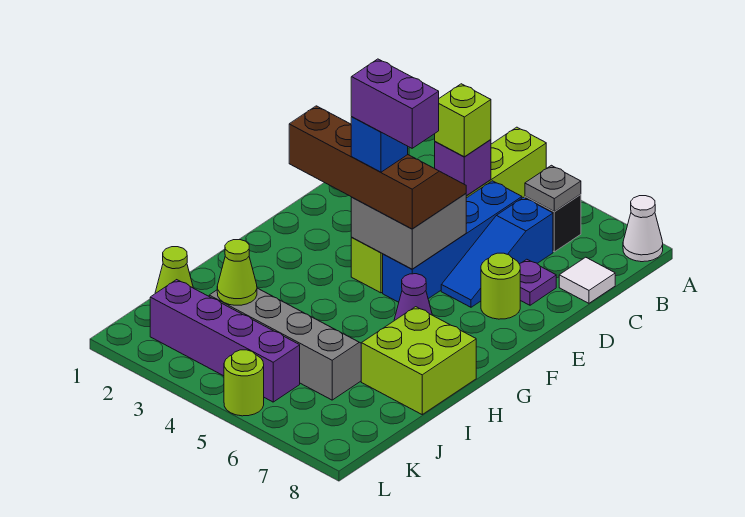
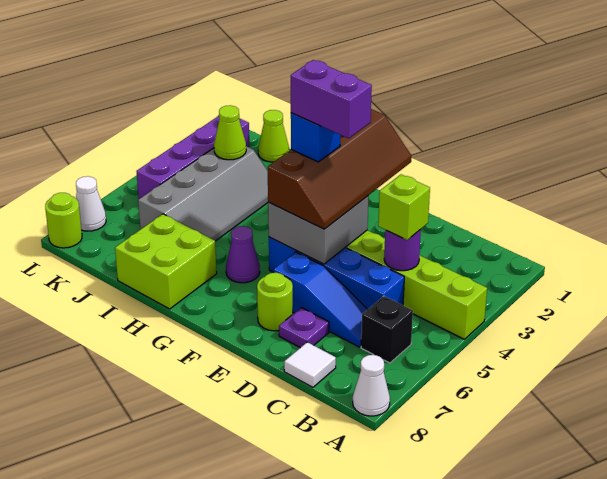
grey 1x1 plate [525,165,581,212] -> none
purple 1x1 brick [435,140,491,196] -> purple 1x1 round brick [384,229,421,271]
blue 1x3 slope [441,197,553,307] -> blue 1x3 slope turned to [274,252,368,347]
purple 1x2 brick [351,59,439,148] -> purple 1x2 brick turned to [291,60,372,138]
lime 1x1 round brick [224,350,264,416] -> lime 1x1 round brick moved to [45,193,82,248]
none -> white 1x1 cone [76,176,106,231]

